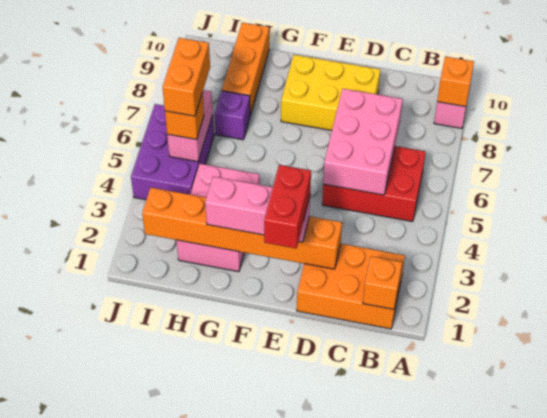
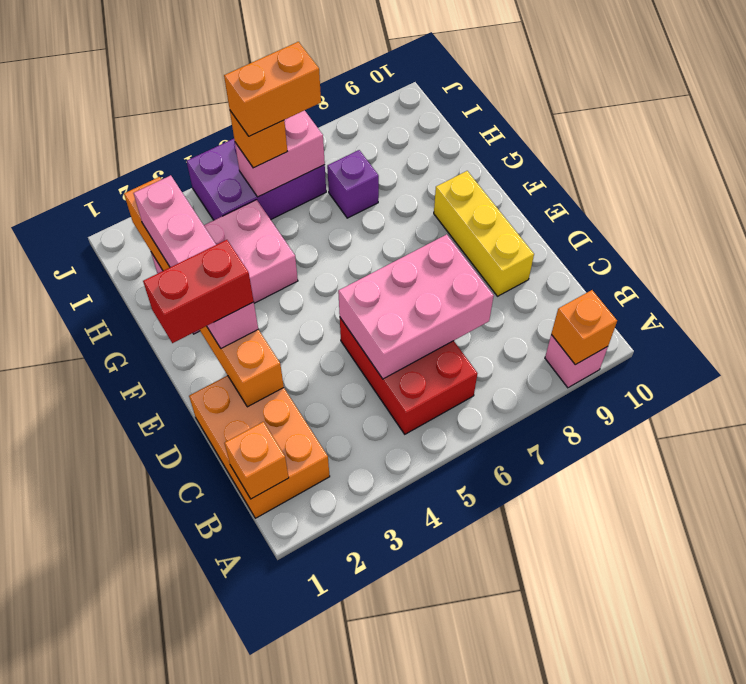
yellow 2x3 brick [281,55,380,130] -> yellow 1x3 brick [434,171,534,296]
pink 1x3 brick [205,176,310,242] -> pink 1x4 brick [134,175,258,348]
orange 1x3 brick [222,23,269,116] -> none

